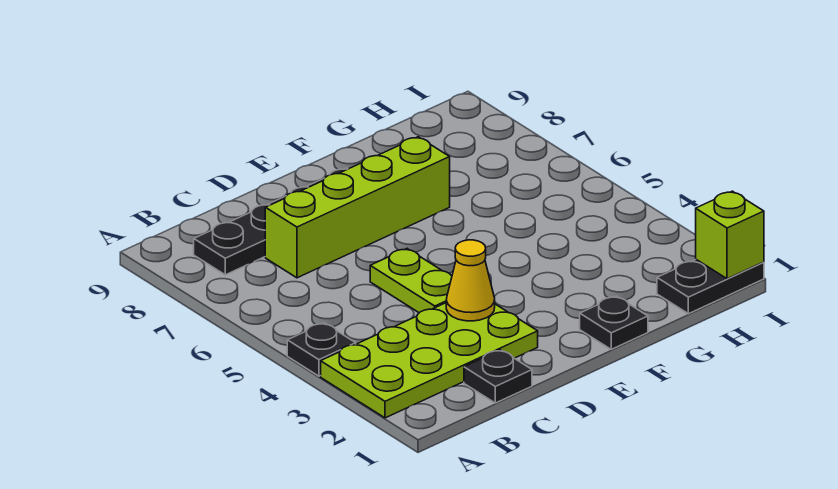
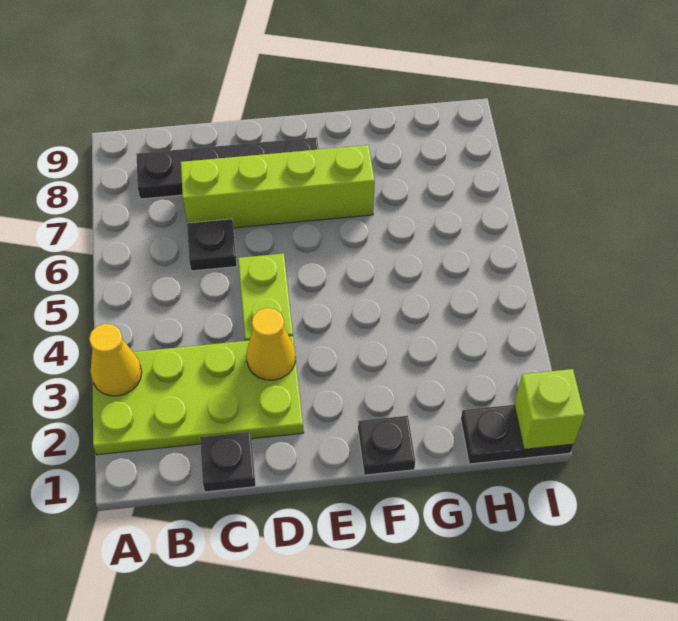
none -> yellow 1x1 cone [89,324,142,396]
black 1x1 plate [287,323,356,376] -> black 1x1 plate moved to [187,219,237,271]

